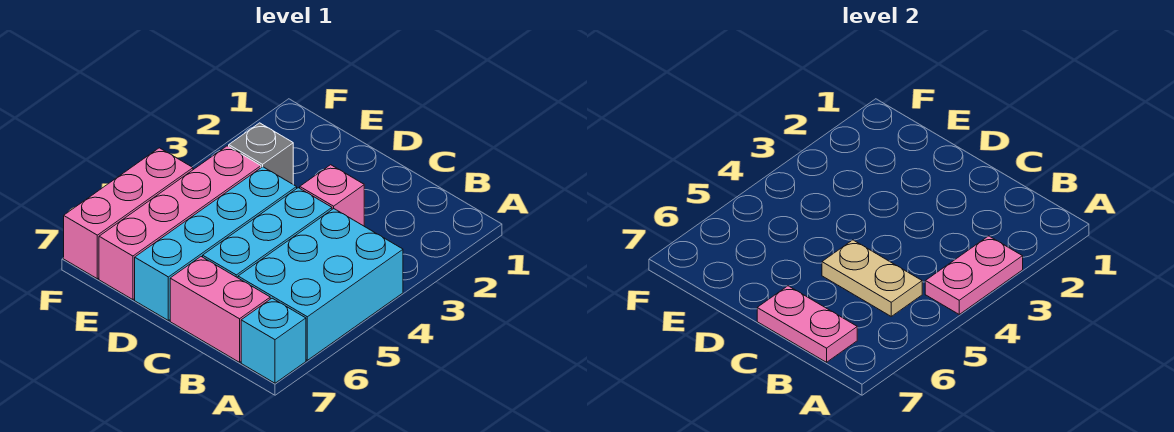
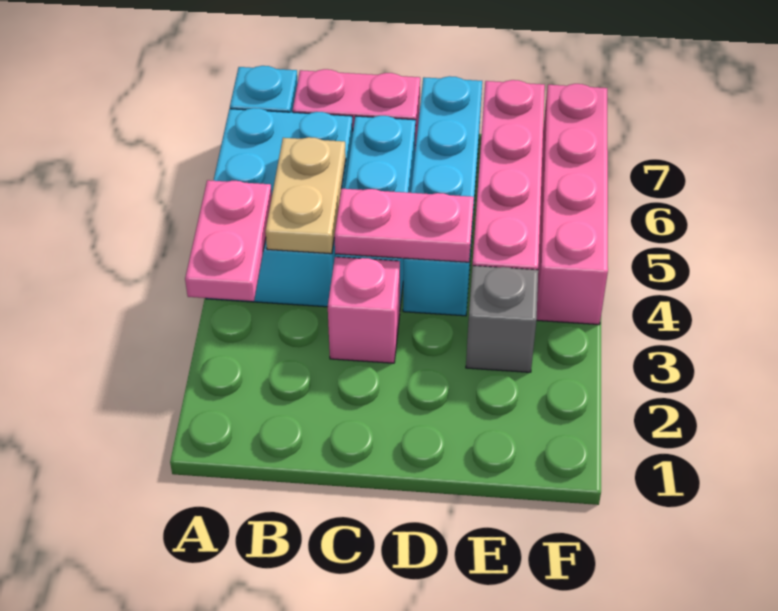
tan 1x2 plate [822,240,922,316] -> tan 1x2 plate turned to [265,137,346,254]
pink 1x2 plate [757,286,857,362] -> pink 1x2 plate moved to [334,189,474,262]
pink 1x3 brick [64,148,193,279] -> pink 1x4 brick [537,84,608,325]

